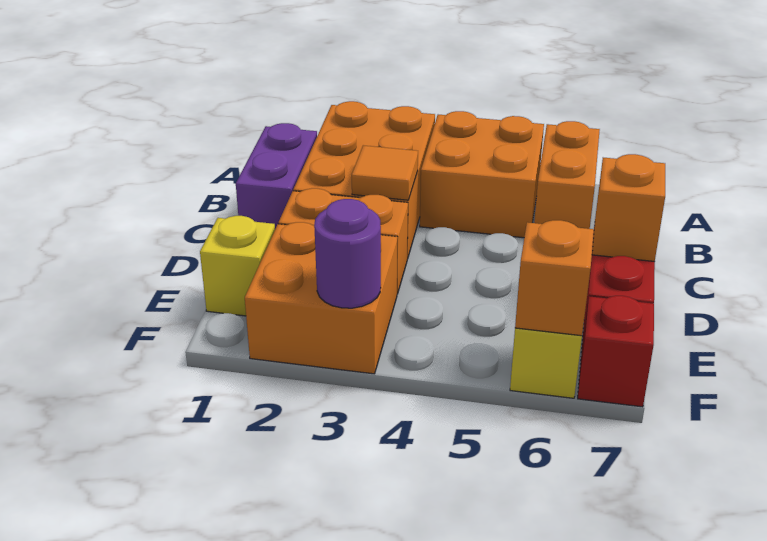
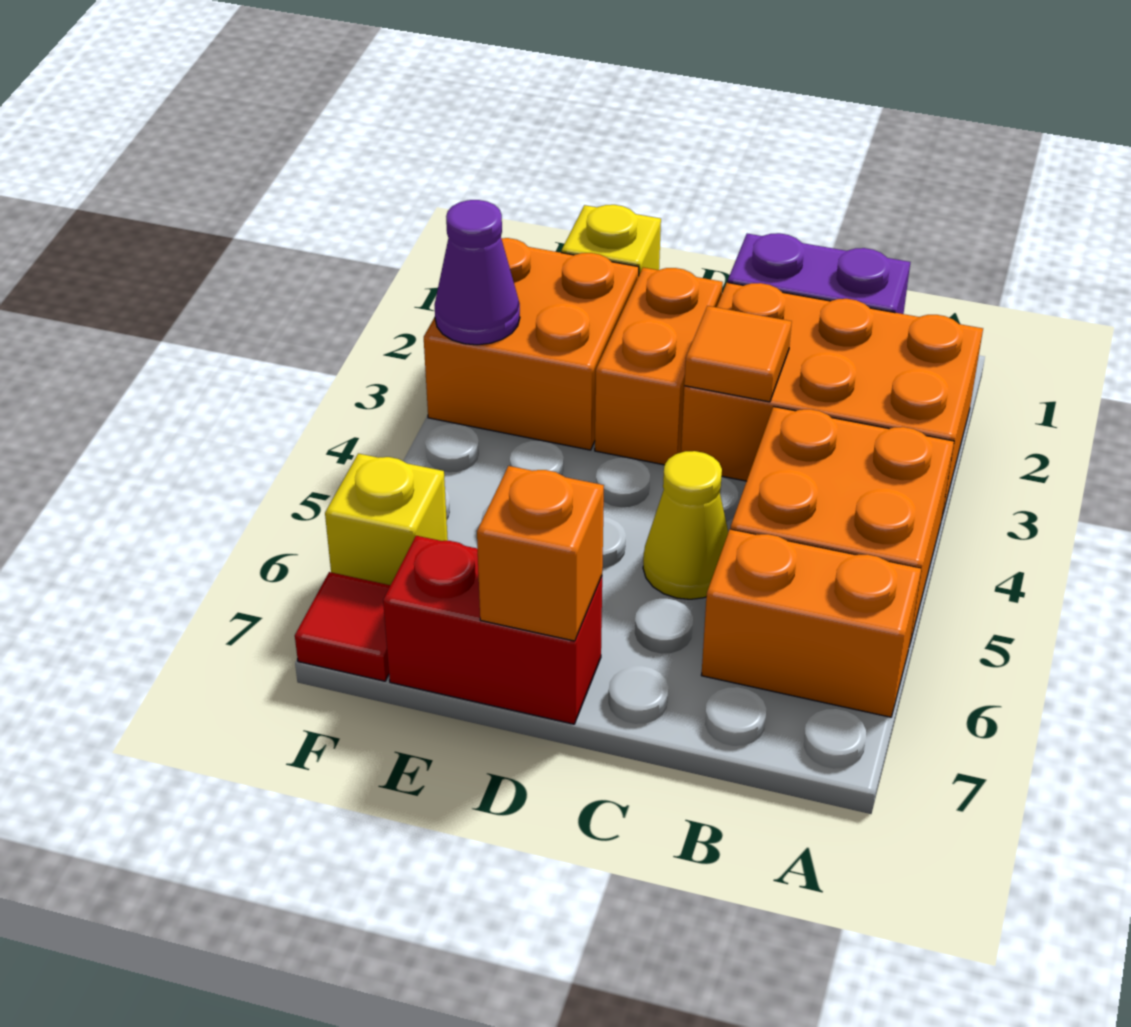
none -> yellow 1x1 cone [643,451,728,599]
purple 1x1 round brick [314,199,381,308] -> purple 1x1 cone [435,200,520,345]
orange 1x1 brick [515,220,594,336] -> none
red 1x1 brick [578,296,654,407] -> red 1x1 tile [295,572,390,681]

